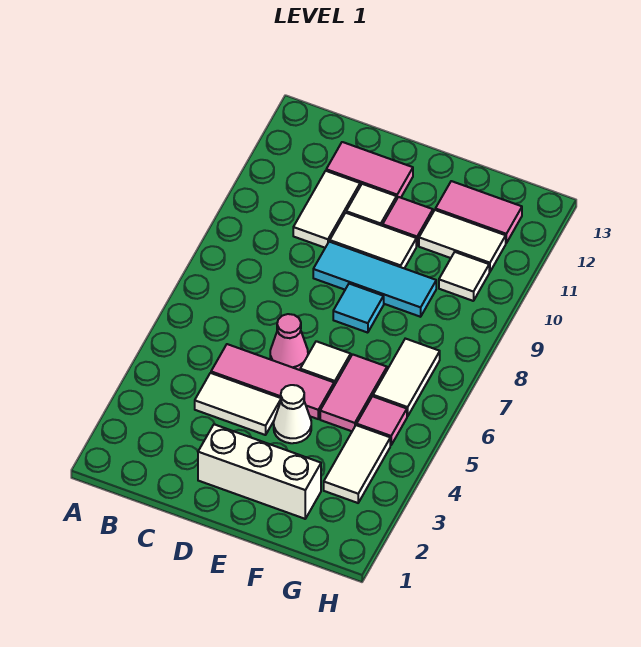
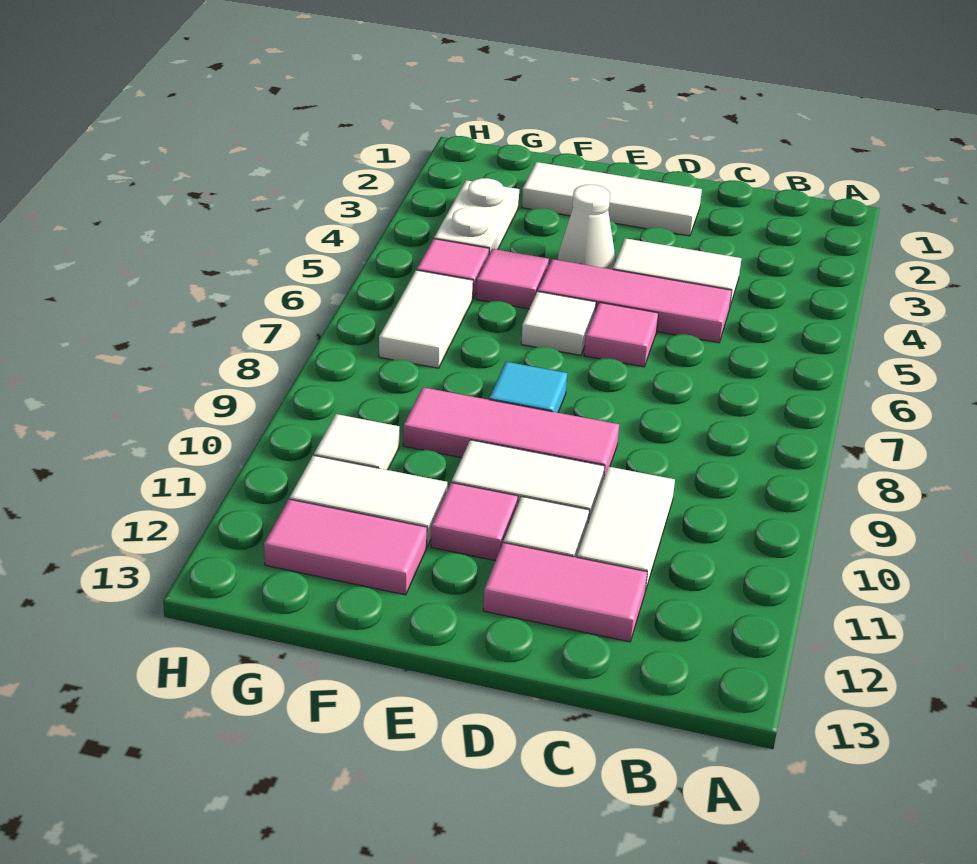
white 1x3 brick [198,424,321,519] -> white 1x3 tile [522,162,702,236]
pink 1x1 cone [270,314,308,370] -> pink 1x1 tile [584,302,658,367]
cyan 1x3 tile [313,242,436,317] -> pink 1x3 tile [403,387,619,477]
pink 1x2 tile [320,354,387,431] -> pink 1x1 tile [476,249,549,309]
white 1x2 tile [324,425,390,503] -> white 1x2 plate [434,178,519,254]

